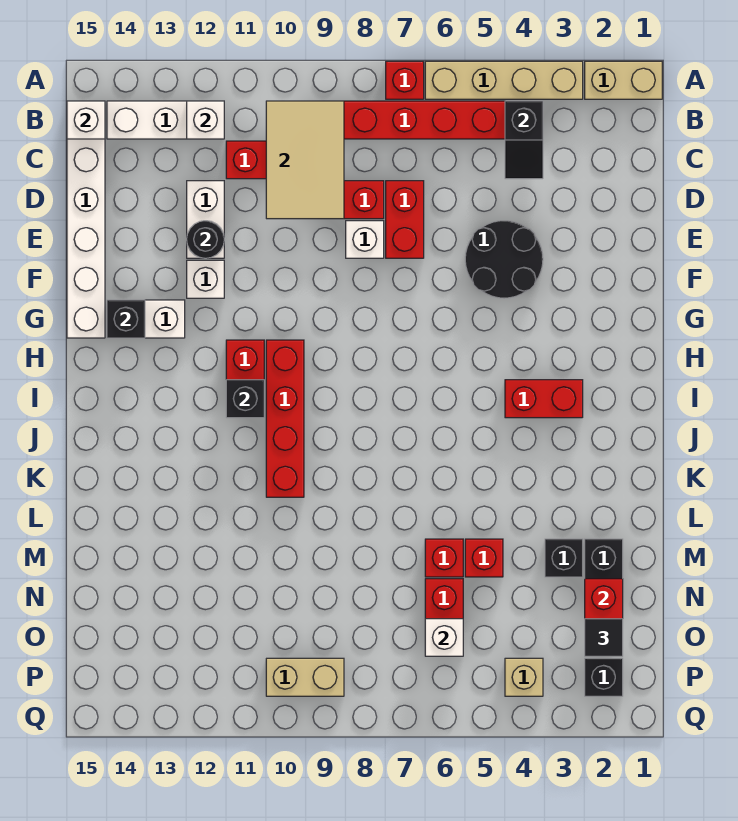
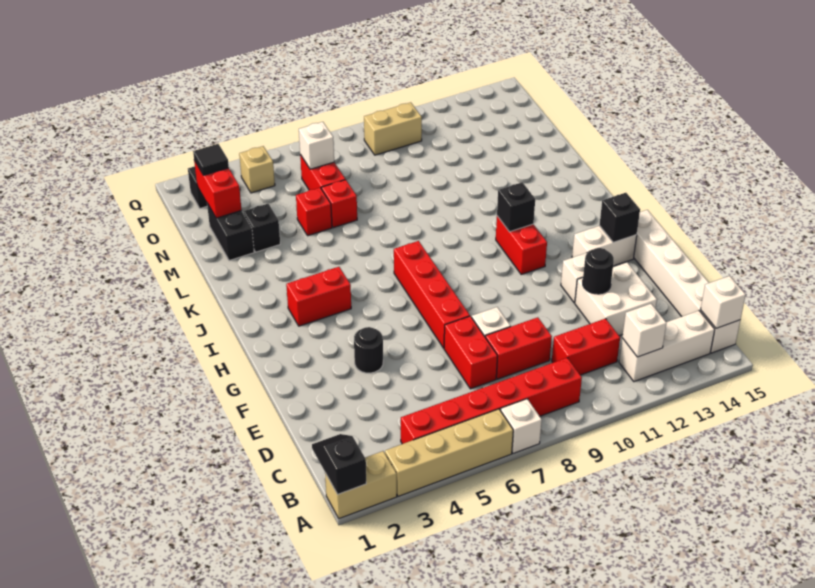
red 1x1 brick [386,61,424,99] -> white 1x1 brick [500,399,542,453]
black 1x2 slope [505,101,543,179] -> black 1x2 slope moved to [312,434,366,495]
tan 2x3 tile [266,101,344,219] -> none
white 1x2 brick [187,181,224,258] -> white 2x2 brick [575,263,657,336]
black 2x2 round brick [465,221,543,298] -> black 1x1 round brick [354,327,383,373]
red 1x4 brick [266,340,304,497] -> red 1x4 brick moved to [394,241,470,348]

